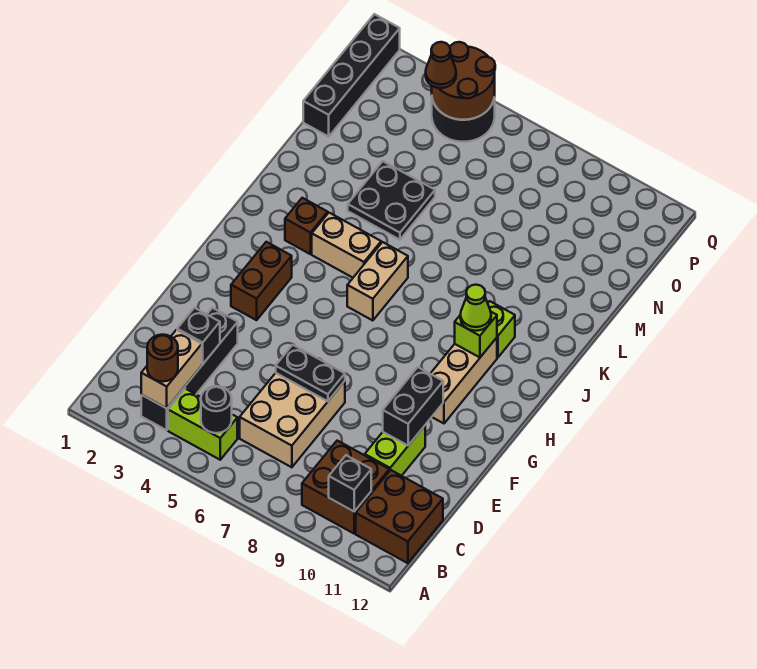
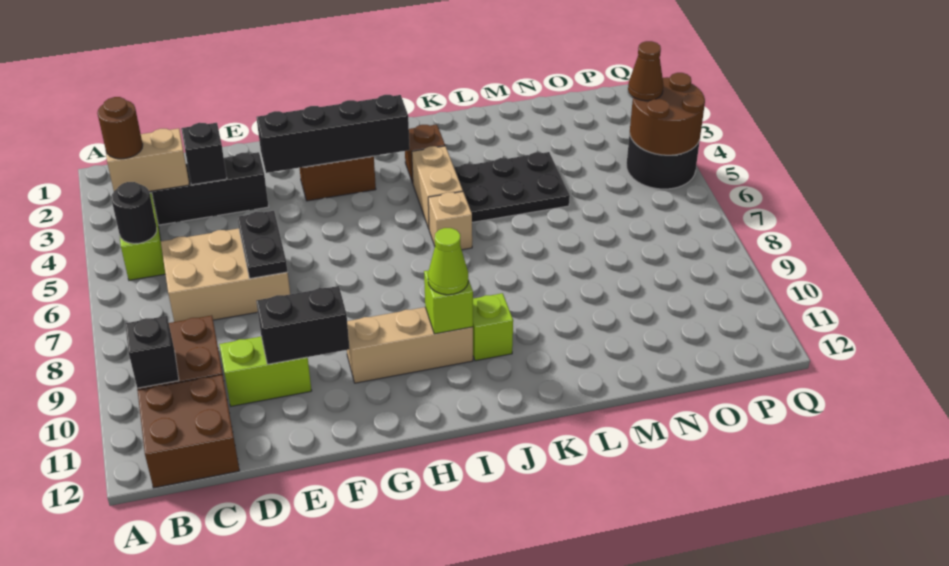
tan 1x2 brick [347,242,408,321] -> tan 1x1 brick [428,192,472,250]
black 2x2 plate [348,161,435,240] -> black 2x3 plate [454,152,570,222]
black 1x4 brick [303,14,400,137] -> black 1x4 brick moved to [256,95,410,173]

